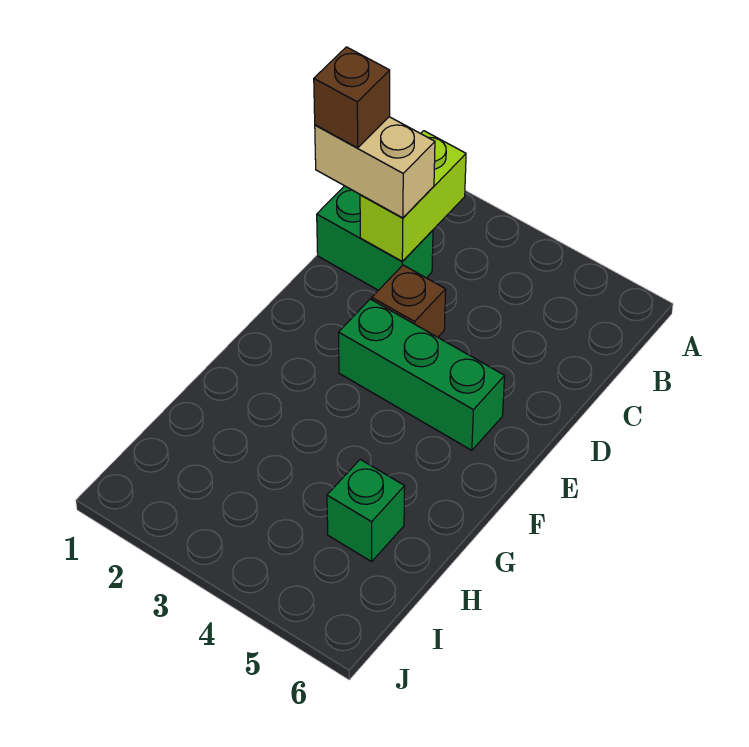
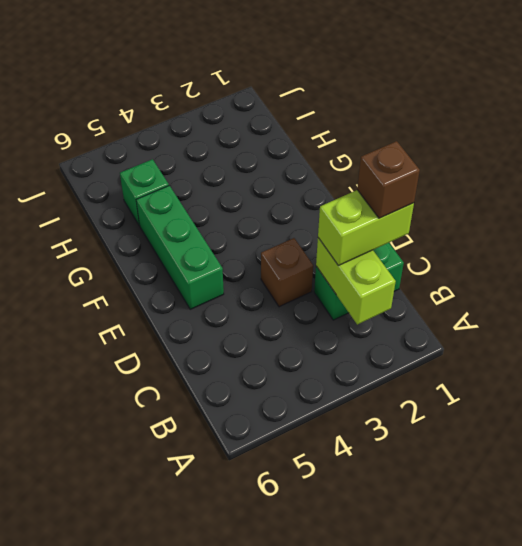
tan 1x2 brick [315,117,435,218] -> lime 1x2 brick [318,190,414,266]
green 1x3 brick [339,299,505,450] -> green 1x3 brick turned to [136,186,224,309]

